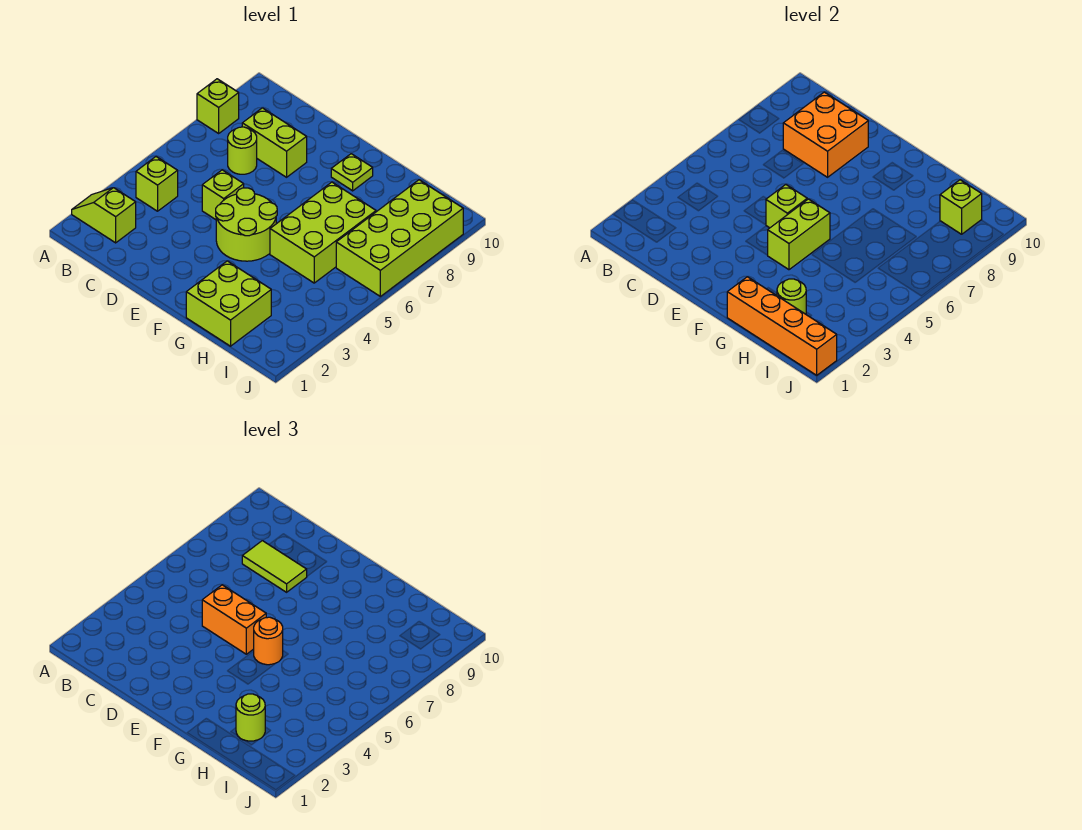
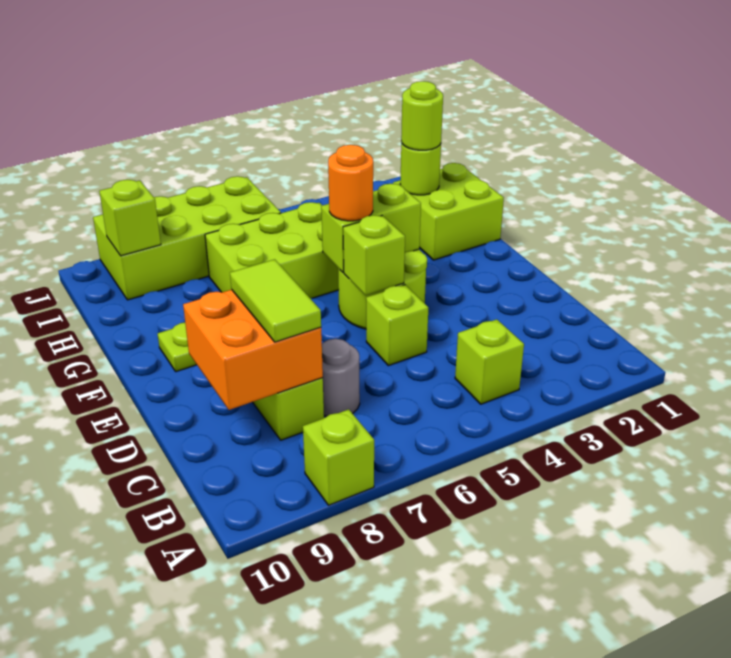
lime 1x2 slope [72,188,136,243] -> none
lime 1x1 round brick [228,127,257,174] -> grey 1x1 round brick [322,339,360,417]
orange 1x2 brick [202,585,266,654] -> none
orange 1x4 brick [727,277,837,375] -> none

